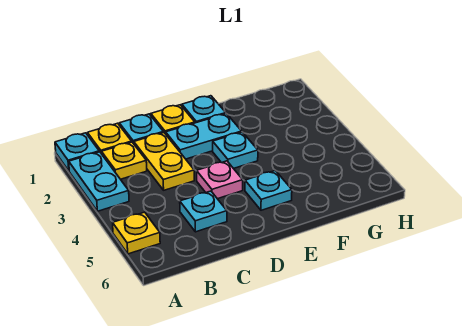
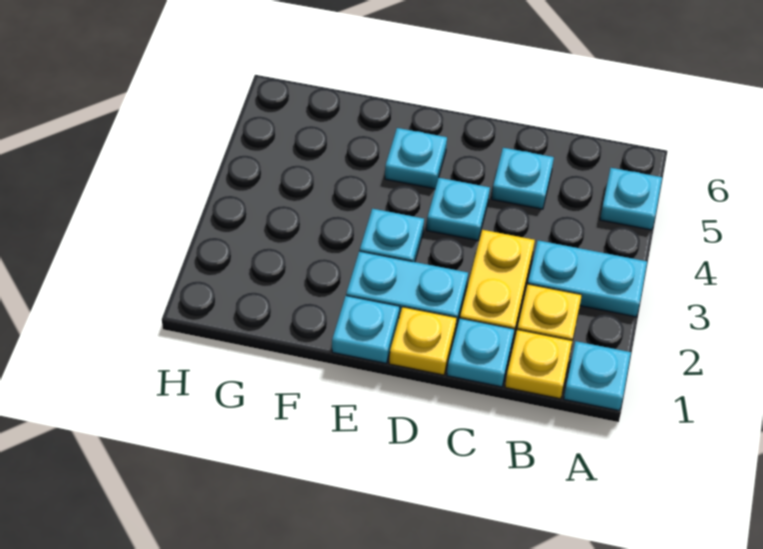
cyan 1x2 plate [69,152,129,211] -> cyan 1x2 plate turned to [528,240,647,317]
yellow 1x1 plate [113,212,160,254] -> cyan 1x1 plate [600,168,662,230]
pink 1x1 plate [197,161,243,199] -> cyan 1x1 plate [427,178,490,241]

